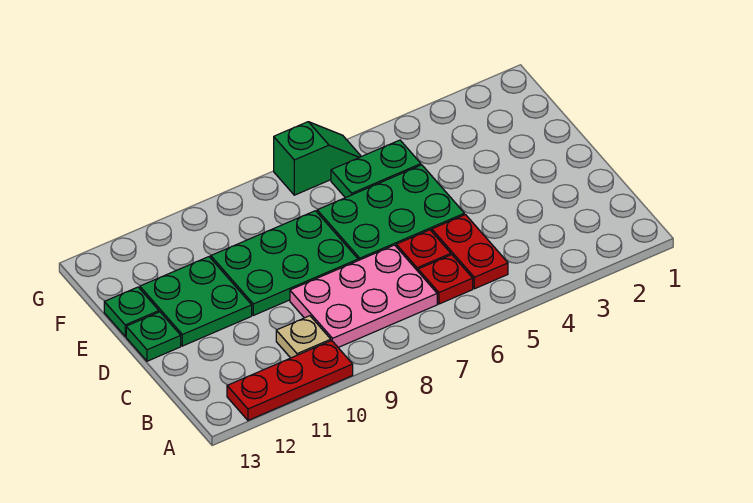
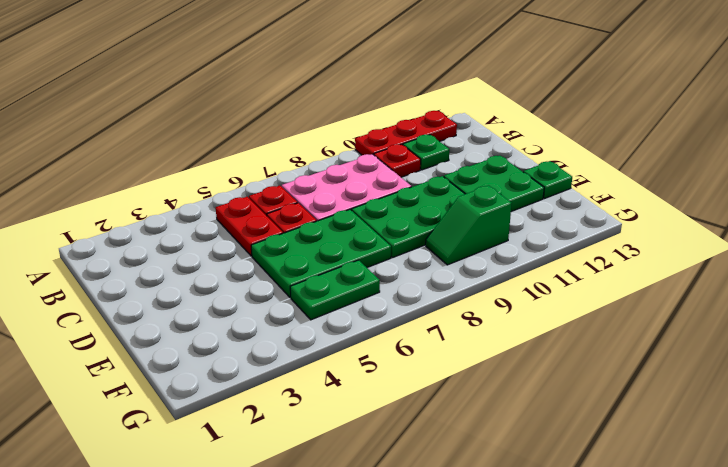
tan 1x1 plate [276,316,331,358] -> red 1x1 plate [374,144,421,177]
green 1x1 plate [126,312,181,361] -> green 1x1 plate moved to [403,135,449,170]
green 1x2 slope [274,122,361,195] -> green 1x2 slope moved to [426,186,512,265]

